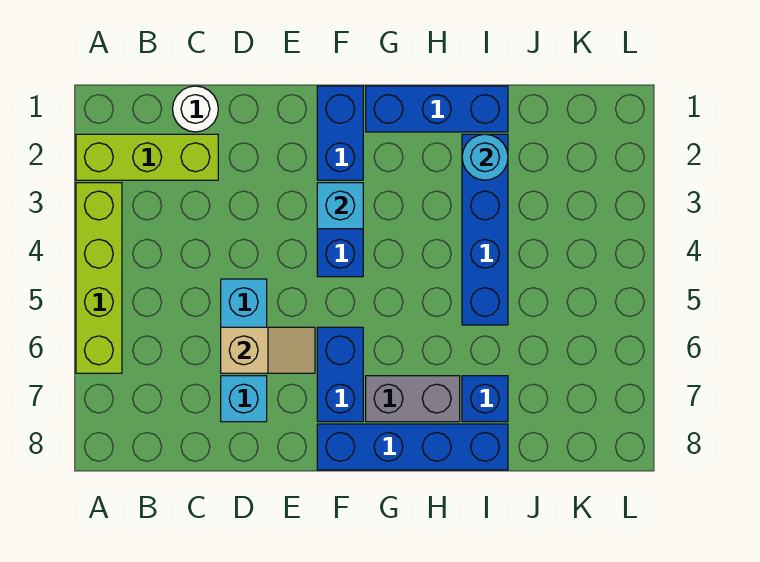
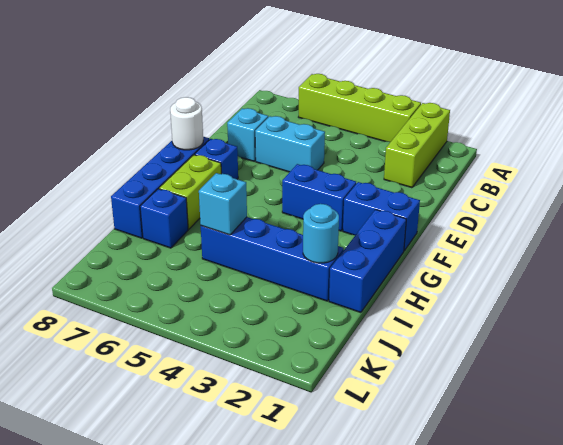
white 1x1 round brick [173,86,218,132] -> white 1x1 round brick moved to [170,97,203,150]
tan 1x2 slope [221,327,315,373] -> none
cyan 1x1 brick [317,183,363,229] -> cyan 1x1 brick moved to [199,173,247,235]
blue 1x2 brick [317,327,363,422] -> blue 1x1 brick [195,139,238,179]
grey 1x2 brick [366,376,460,422] -> lime 1x2 brick [159,155,221,229]

